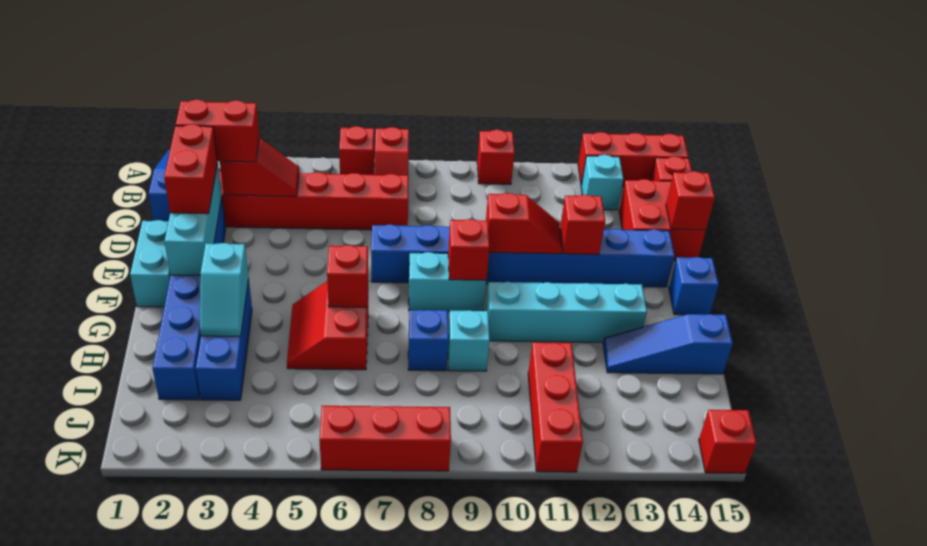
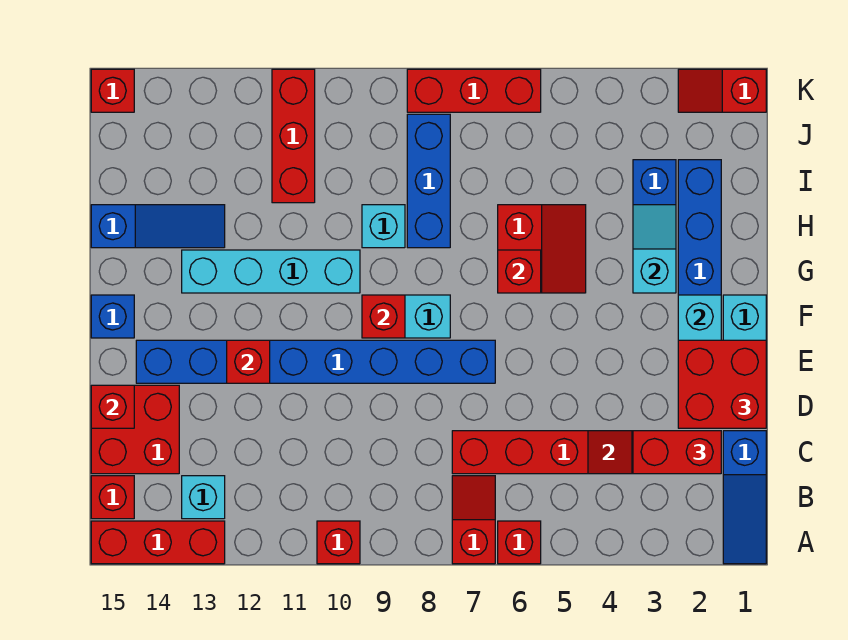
red 1x2 brick [164,124,218,214] -> red 2x2 brick [678,340,766,428]
red 1x2 slope [486,193,562,254] -> red 1x2 slope moved to [678,69,766,112]
blue 1x1 brick [408,310,449,371] -> blue 1x3 brick [407,114,450,248]

